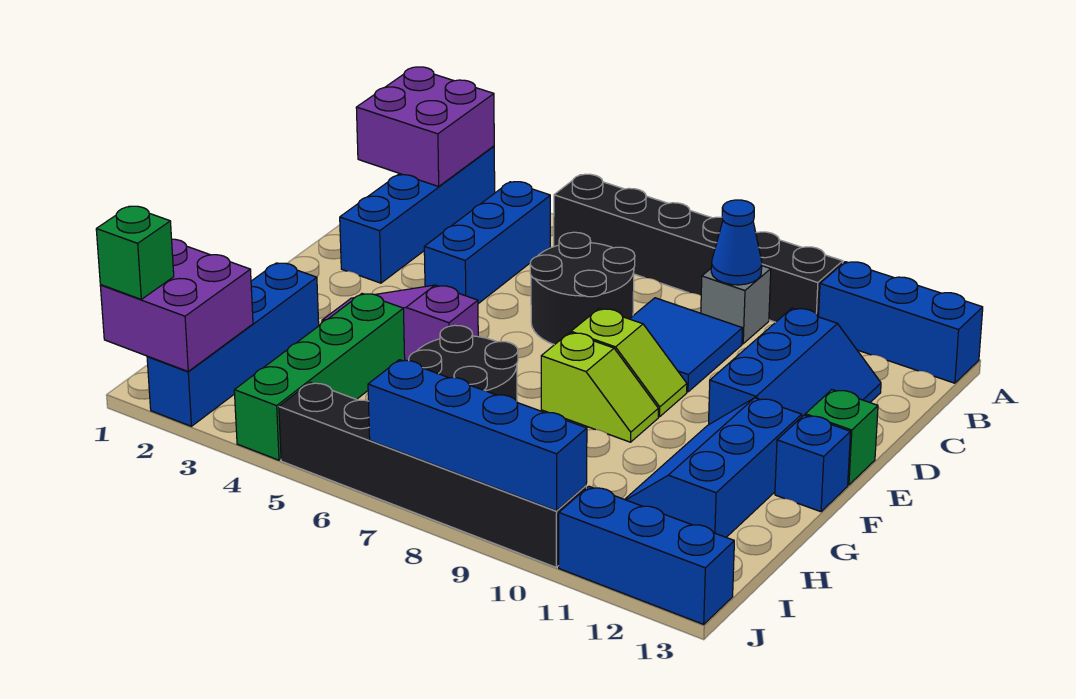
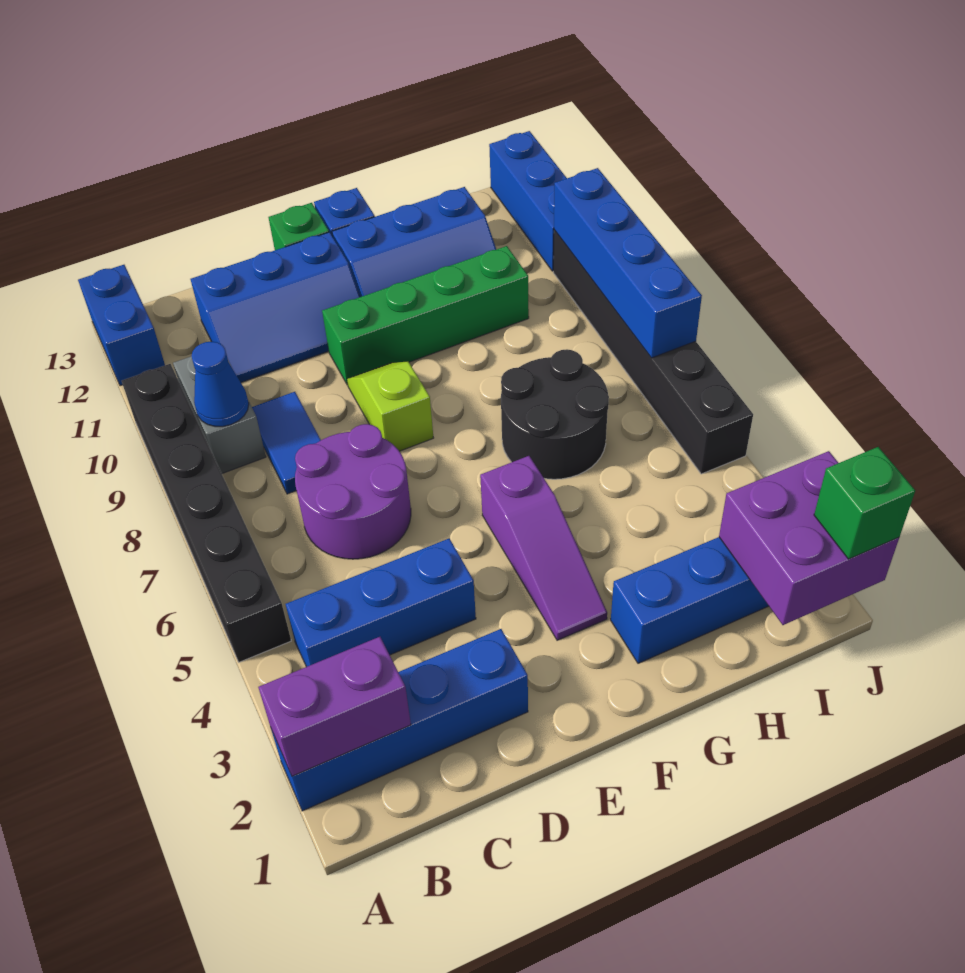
purple 2x2 brick [356,67,494,186] -> purple 1x2 brick [258,637,411,776]
blue 1x3 brick [819,262,983,383] -> blue 1x2 brick [78,265,165,386]
grey 1x1 brick [701,266,771,344] -> grey 1x2 brick [173,356,266,473]
black 2x2 round brick [530,232,635,345] -> purple 2x2 round brick [295,424,411,559]
blue 2x2 tile [630,298,743,392] -> blue 1x2 tile [252,392,321,494]
blue 2x3 slope [709,308,881,424] -> blue 2x3 slope turned to [190,232,360,382]
lime 1x2 slope [541,333,658,442] -> none
green 1x4 brick [234,294,405,460] -> green 1x4 brick moved to [322,246,529,385]

